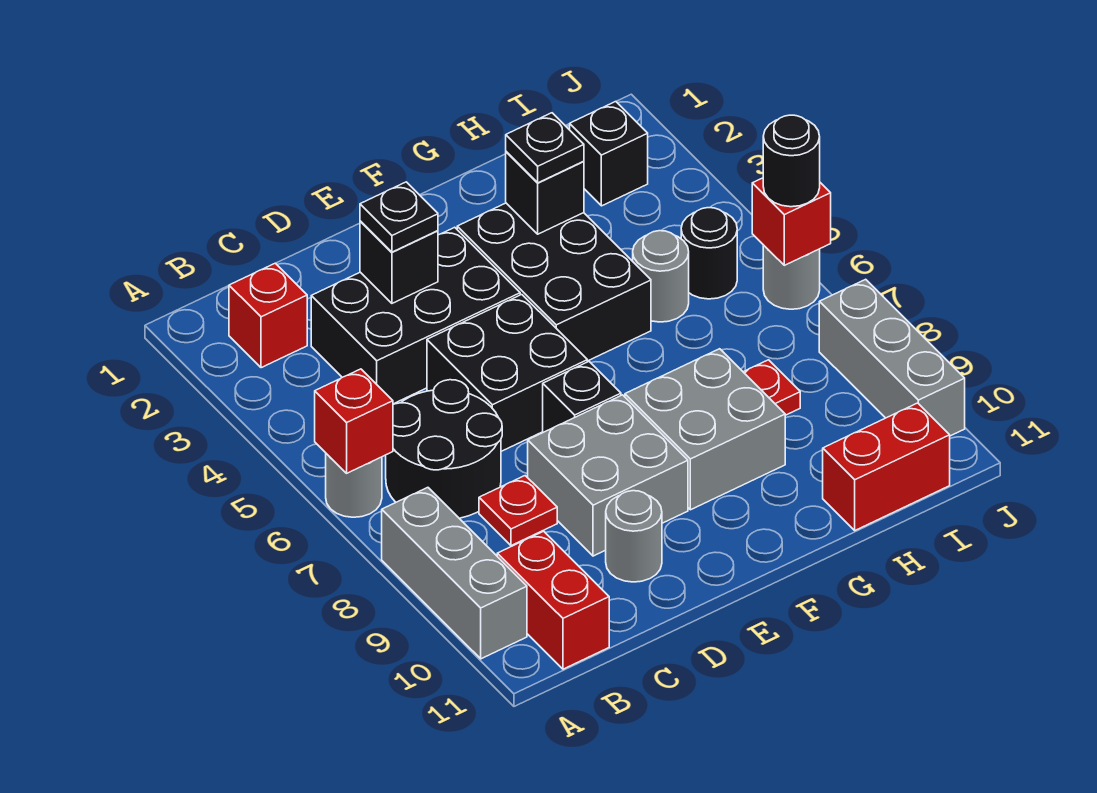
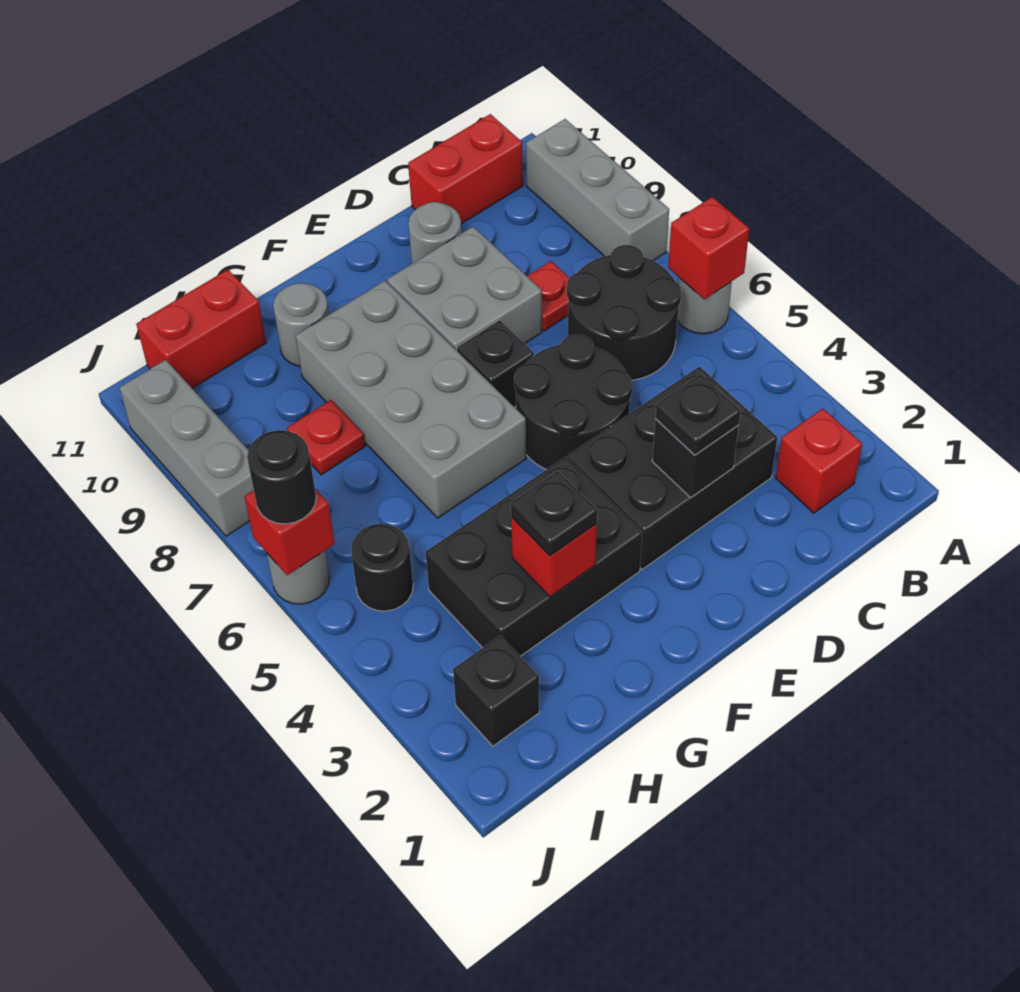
red 1x2 brick [497,531,609,669] -> red 1x2 brick turned to [408,114,523,224]
black 2x2 brick [427,295,587,451] -> black 2x2 round brick [514,335,632,470]
black 2x3 brick [457,203,651,361] -> black 2x3 brick turned to [425,457,642,656]
grey 2x2 brick [625,349,785,510] -> grey 2x4 brick [296,281,526,518]
black 1x1 brick [506,152,584,234] -> red 1x1 brick [511,517,597,597]
grey 1x1 round brick [633,231,689,322] -> grey 1x1 round brick moved to [273,283,329,366]

